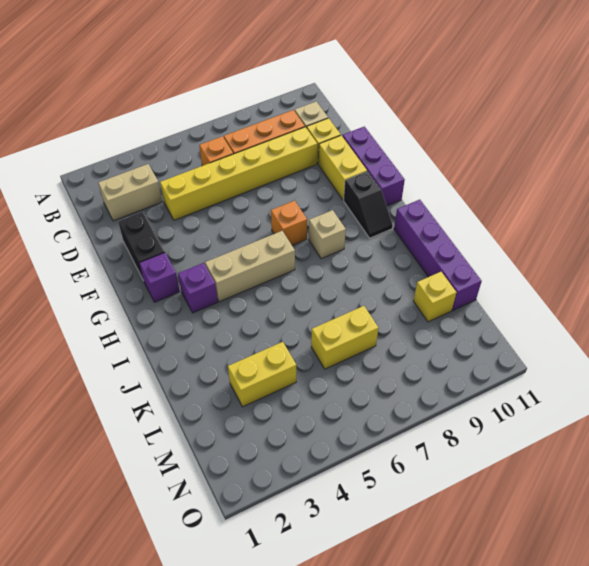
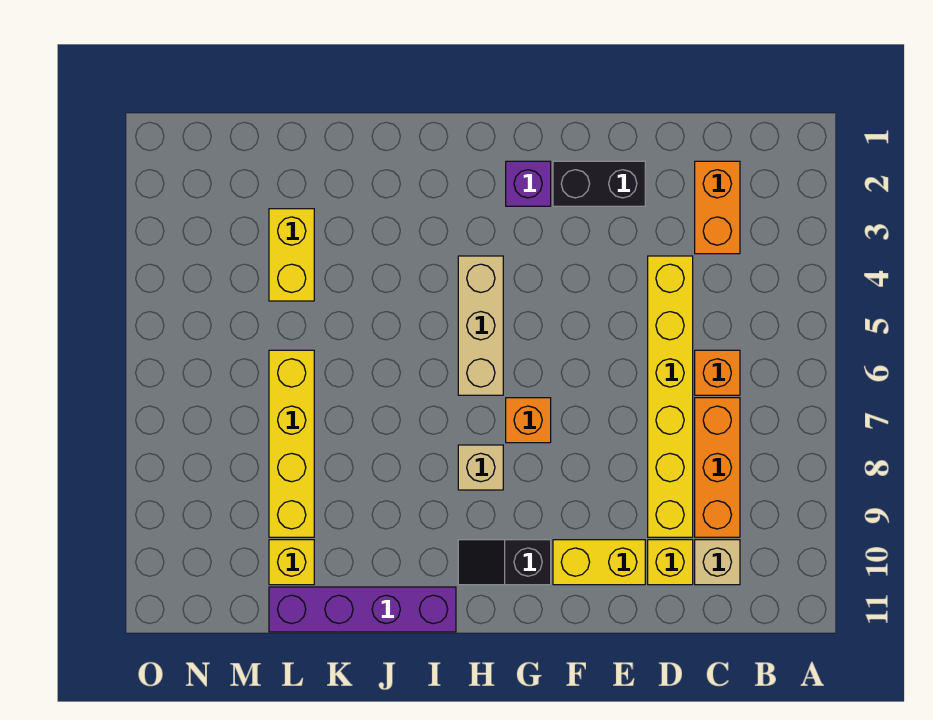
tan 1x2 brick [99,164,162,221] -> orange 1x2 brick [695,161,740,254]
purple 1x3 brick [342,126,405,206] -> none
purple 1x1 brick [178,263,218,313] -> none
yellow 1x2 brick [311,306,379,369] -> yellow 1x4 brick [269,350,314,537]

